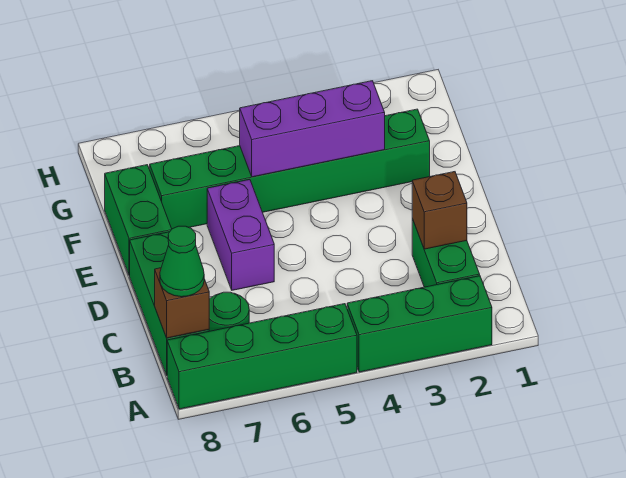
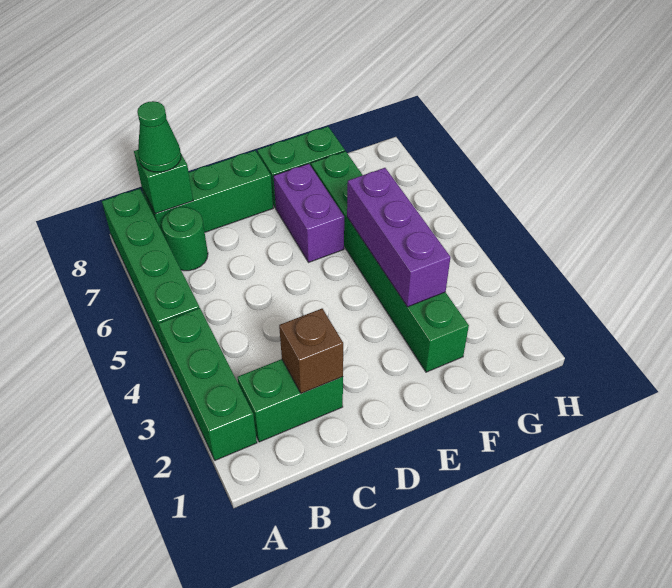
brown 1x1 brick [155,268,209,338] -> green 1x1 brick [134,150,193,214]
purple 1x2 brick [207,180,274,290] -> purple 1x2 brick turned to [274,164,344,262]

